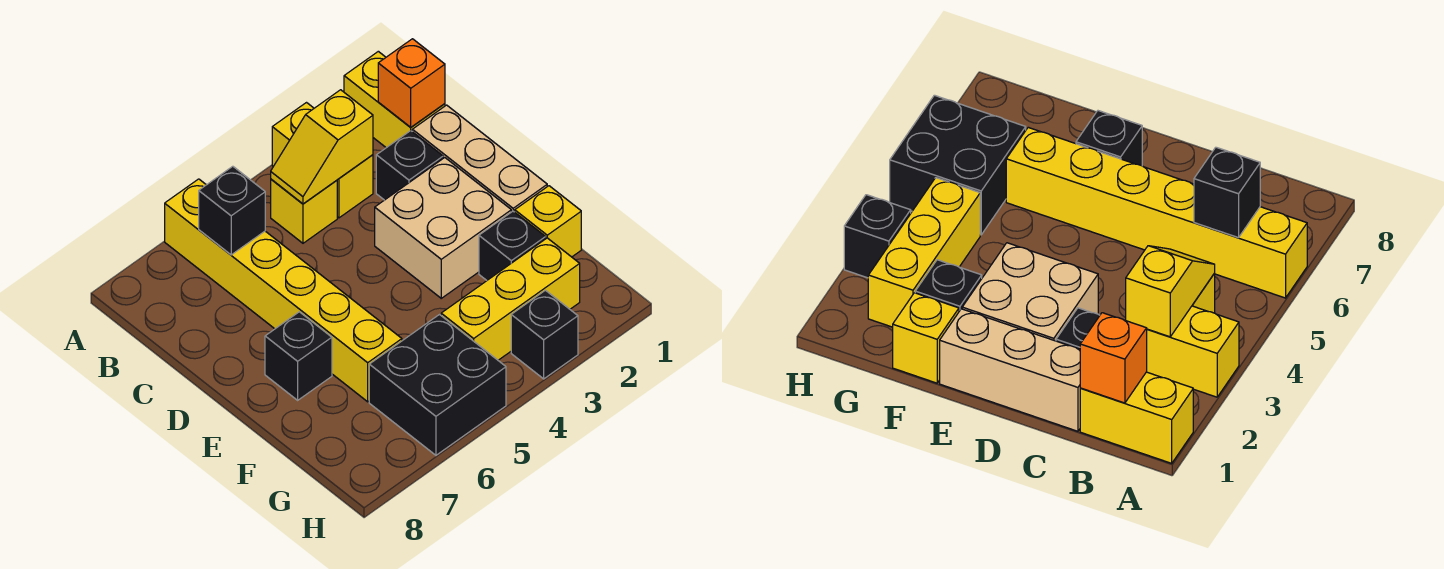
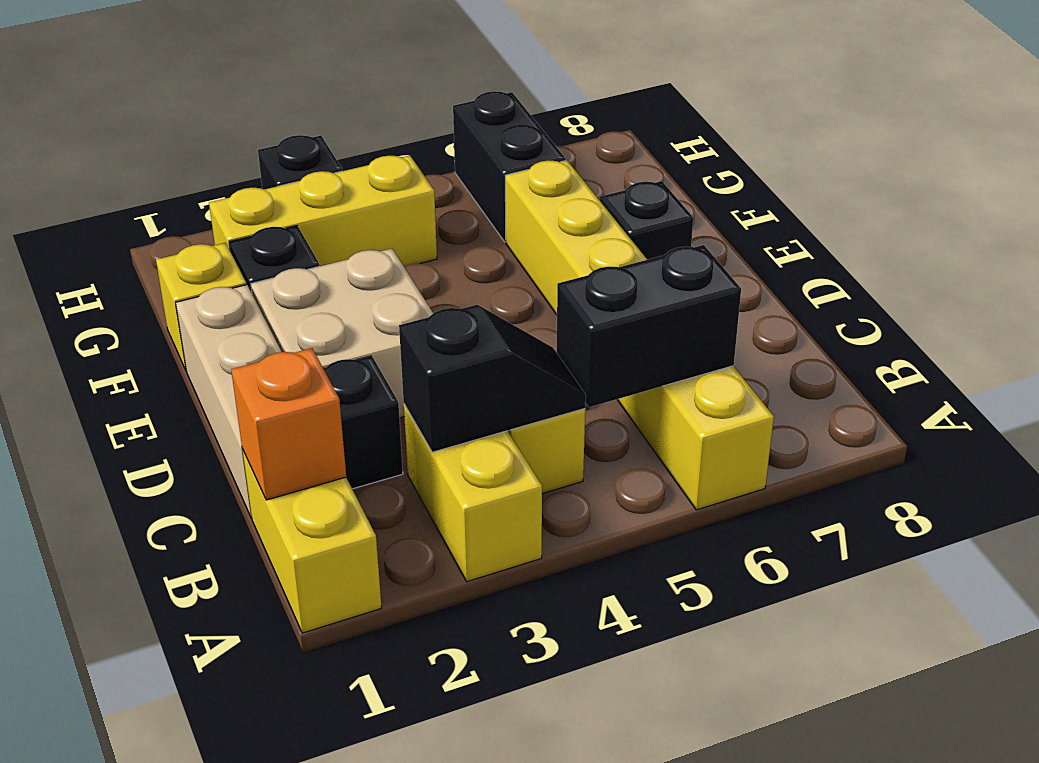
yellow 1x2 slope [271,90,373,204] -> black 1x2 slope [399,305,586,452]
black 1x1 brick [199,166,265,255] -> black 1x2 brick [557,245,741,407]
black 2x2 brick [369,315,506,455] -> black 1x2 brick [453,91,566,242]

